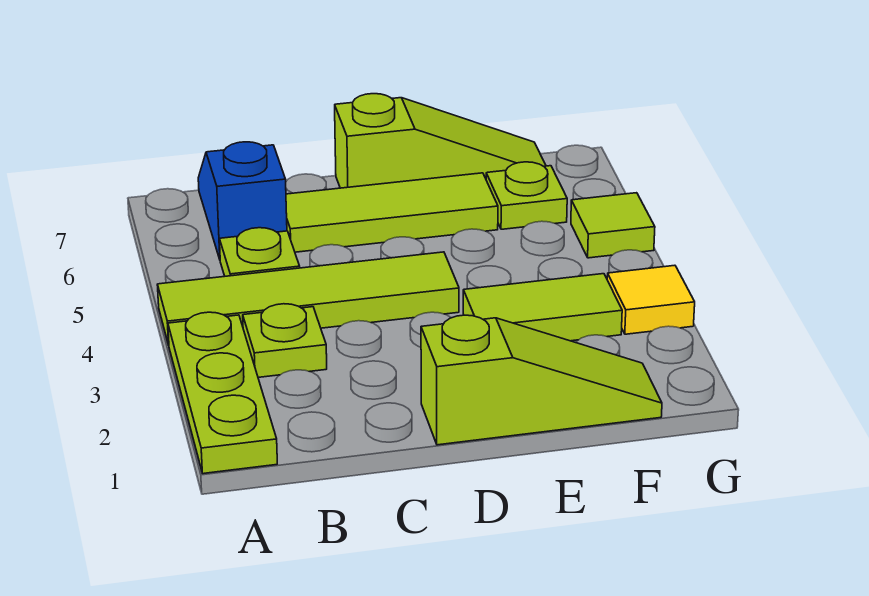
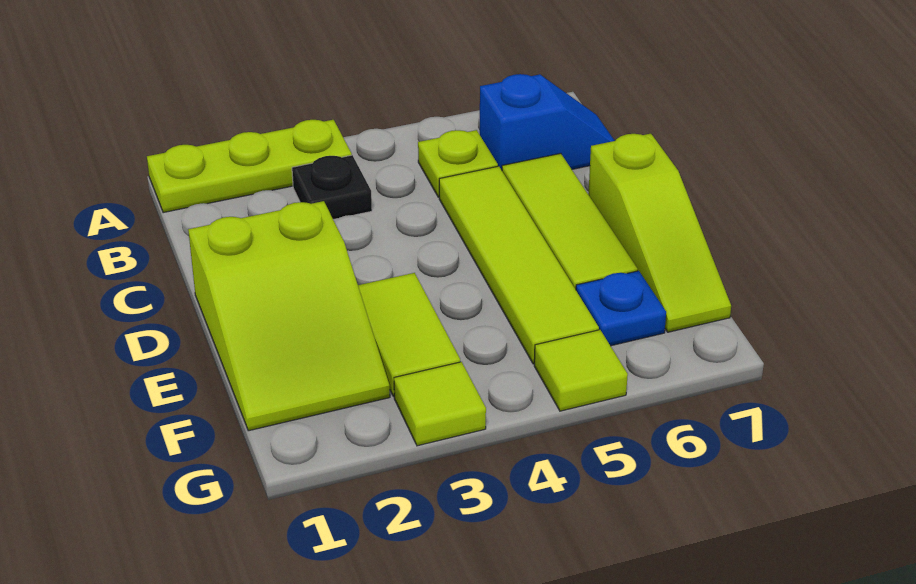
lime 1x4 tile [157,252,459,345] -> lime 1x4 tile moved to [439,166,599,364]
lime 1x1 plate [243,304,327,377] -> black 1x1 plate [292,155,372,219]
lime 1x3 slope [421,315,662,445] -> lime 2x3 slope [188,201,390,431]
lime 1x1 plate [486,162,567,229] -> blue 1x1 plate [576,271,666,346]
yellow 1x1 tile [607,265,695,334] -> lime 1x1 tile [394,362,486,446]

